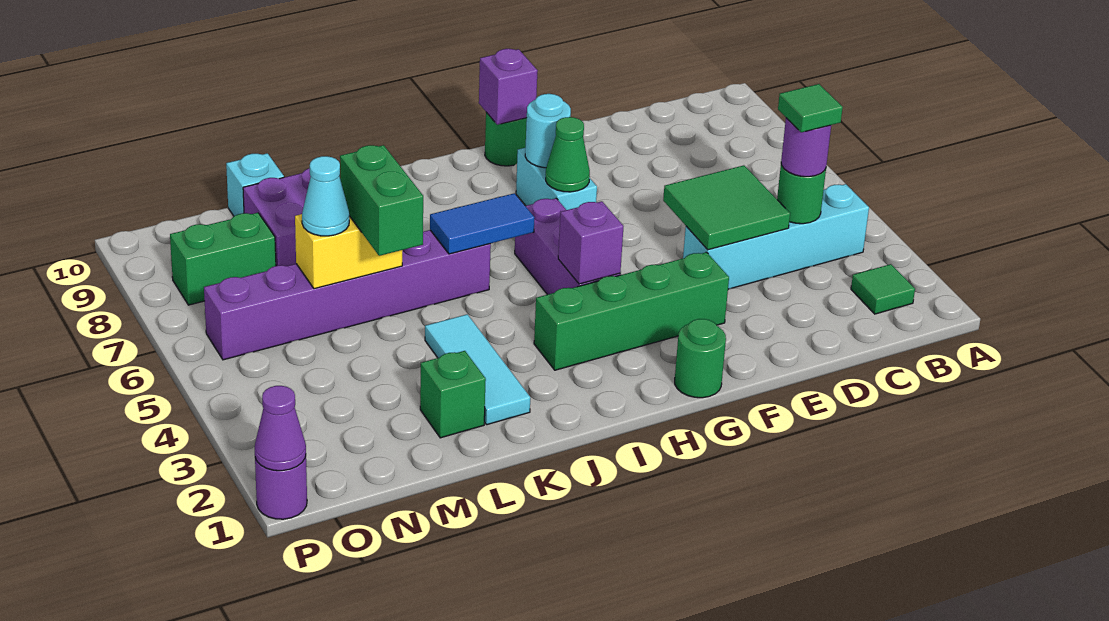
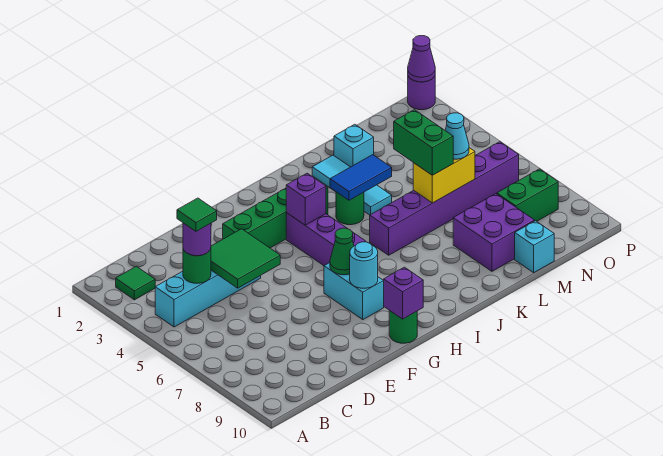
green 1x1 round brick [675,319,726,398] -> green 1x1 round brick moved to [336,192,364,225]
blue 1x2 tile [430,193,535,254] -> blue 1x2 tile moved to [330,155,392,200]
green 1x1 brick [420,351,486,438] -> cyan 1x1 brick [334,124,374,167]

